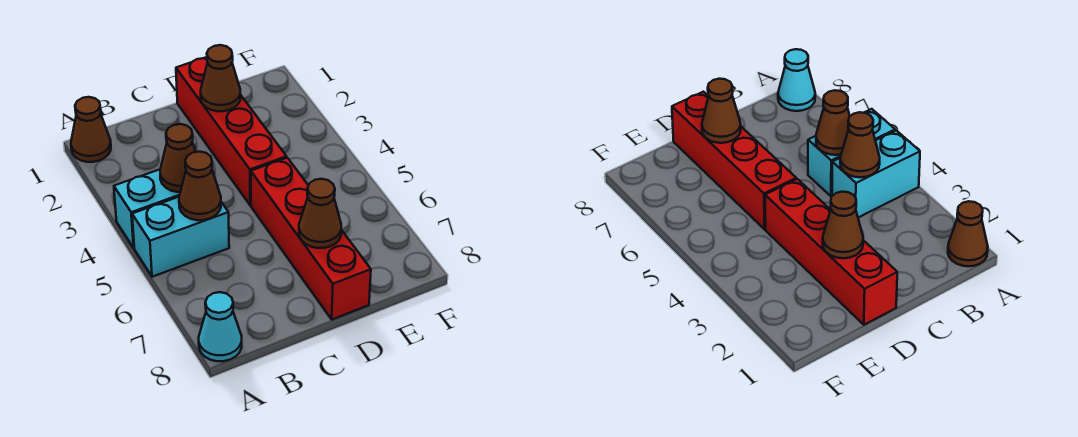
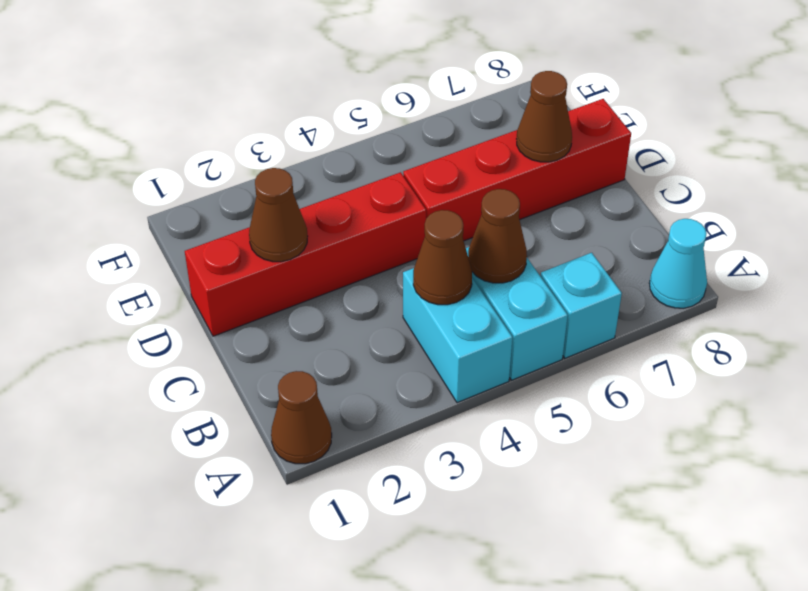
none -> cyan 1x1 brick [541,253,622,358]

